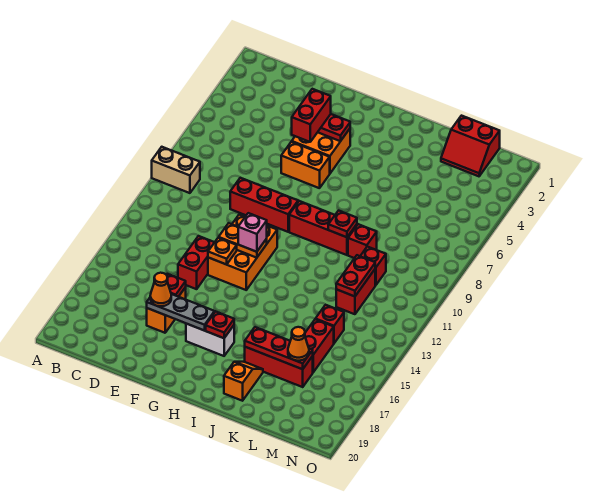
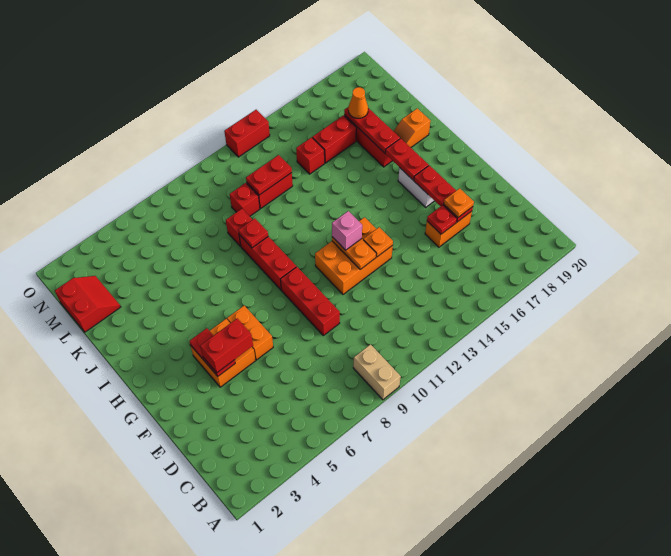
red 1x2 brick [178,236,215,289] -> red 1x2 brick moved to [224,110,270,157]
grey 1x3 plate [147,294,215,331] -> red 1x3 plate [414,165,473,222]
orange 1x1 cone [150,273,171,306] -> orange 1x1 plate [444,188,474,217]
red 1x1 plate [206,311,234,338] -> red 1x2 plate [385,138,429,180]

